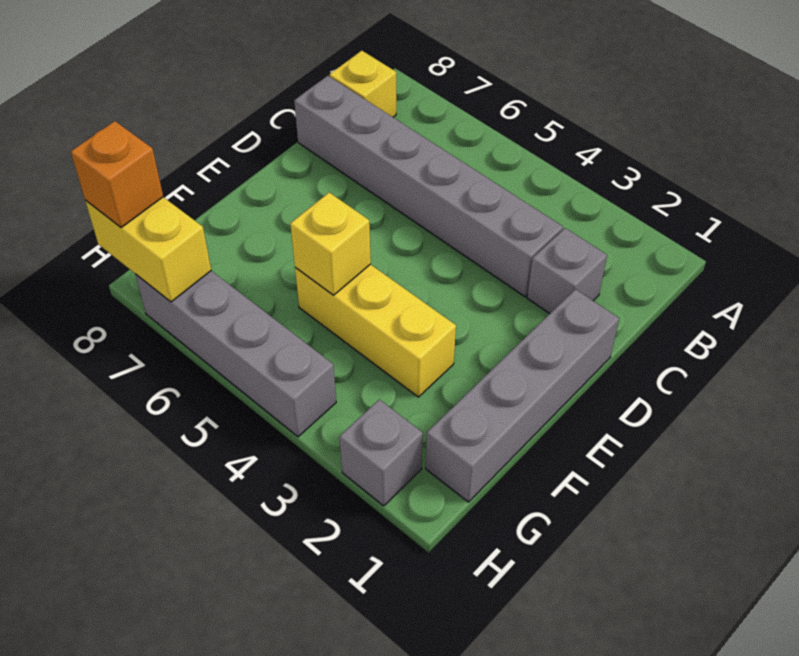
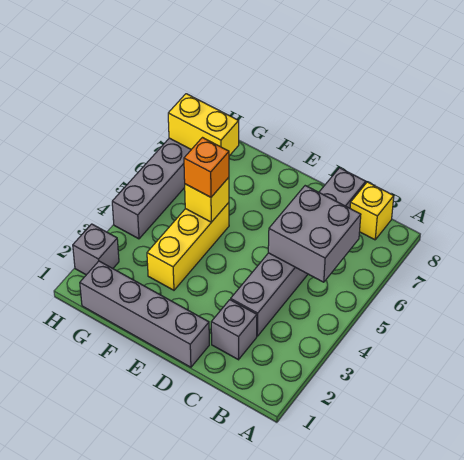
none -> grey 2x2 brick [268,186,361,282]
yellow 1x2 brick [85,197,211,302] -> yellow 1x2 brick turned to [168,94,239,156]
orange 1x1 brick [71,121,163,228] -> orange 1x1 brick moved to [184,138,229,197]

